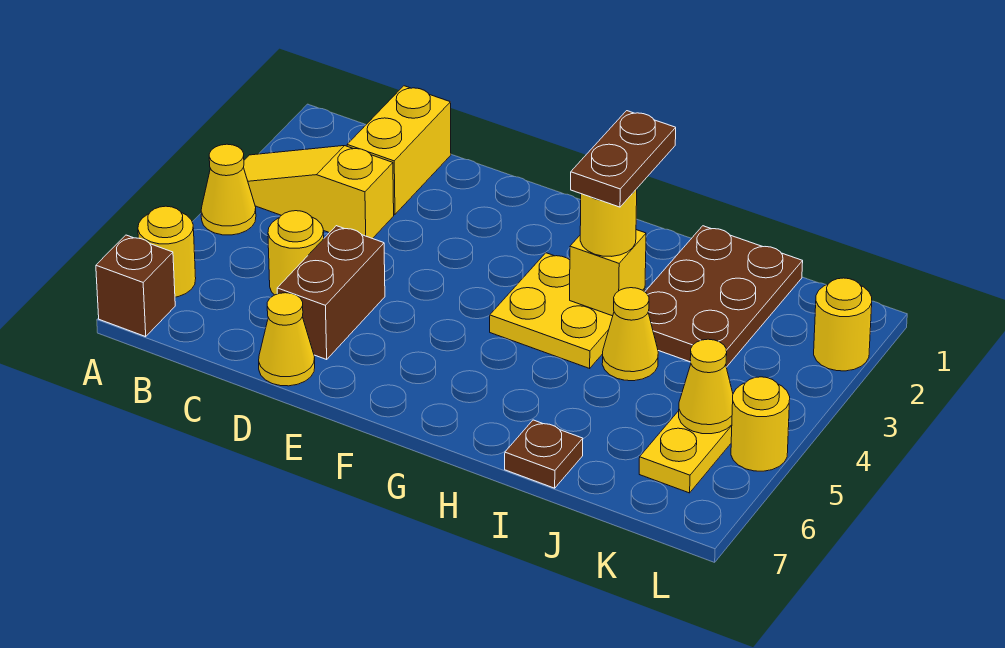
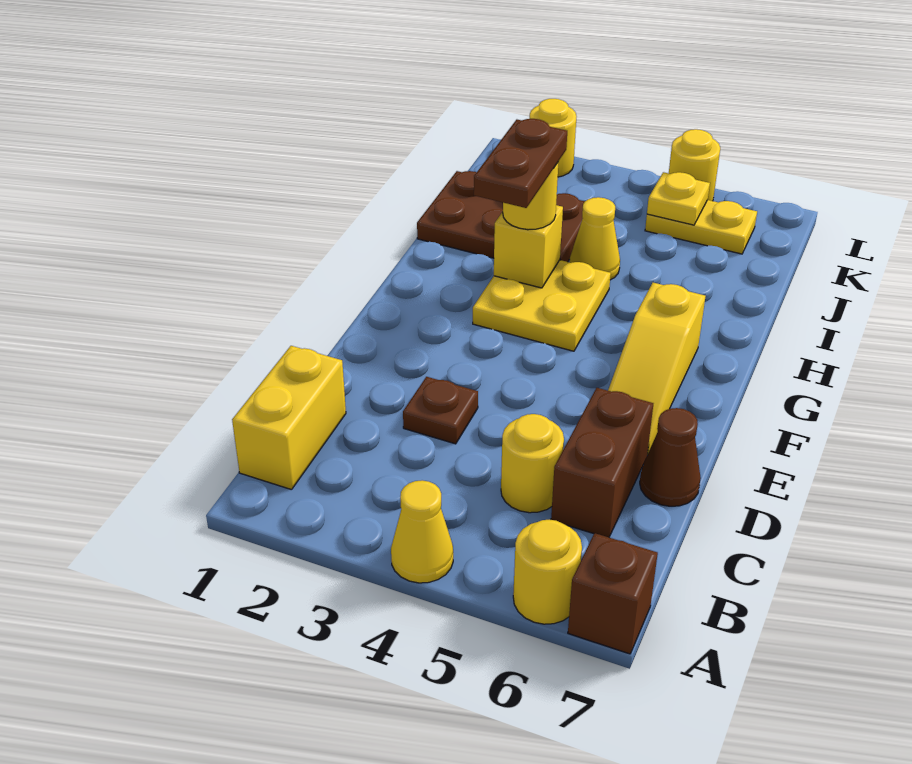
yellow 1x3 slope [244,146,394,239] -> yellow 1x3 slope moved to [608,283,705,455]
yellow 1x2 brick [347,86,451,214] -> yellow 1x2 brick turned to [232,346,346,490]
brown 1x2 brick [277,226,385,359] -> brown 1x2 brick turned to [551,388,653,537]
yellow 1x1 cone [259,293,315,386] -> brown 1x1 cone [640,408,701,506]
brown 1x2 plate [571,111,676,207] -> brown 1x2 plate turned to [474,119,567,208]
brown 1x1 plate [505,420,583,488] -> brown 1x1 plate moved to [403,377,478,444]
yellow 1x1 cone [679,339,733,434] -> yellow 1x1 plate [647,172,710,225]

